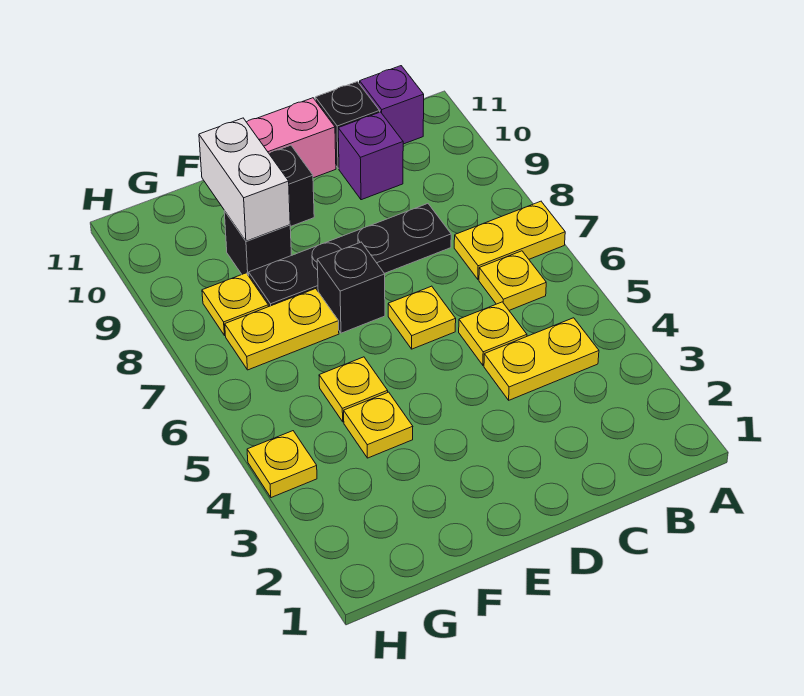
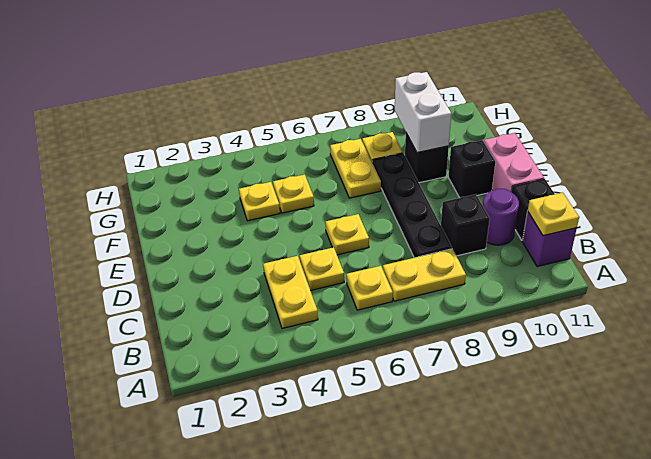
yellow 1x2 plate [454,201,565,279] -> yellow 1x2 plate turned to [383,249,466,301]
purple 1x1 brick [338,112,403,200] -> purple 1x1 round brick [483,189,519,245]
black 1x1 brick [317,242,385,333] -> black 1x1 brick moved to [441,194,490,256]
white 1x2 brick [199,118,290,241] -> white 1x2 brick turned to [395,72,451,153]
yellow 1x1 plate [247,431,317,498] -> yellow 1x1 plate moved to [528,193,579,236]

